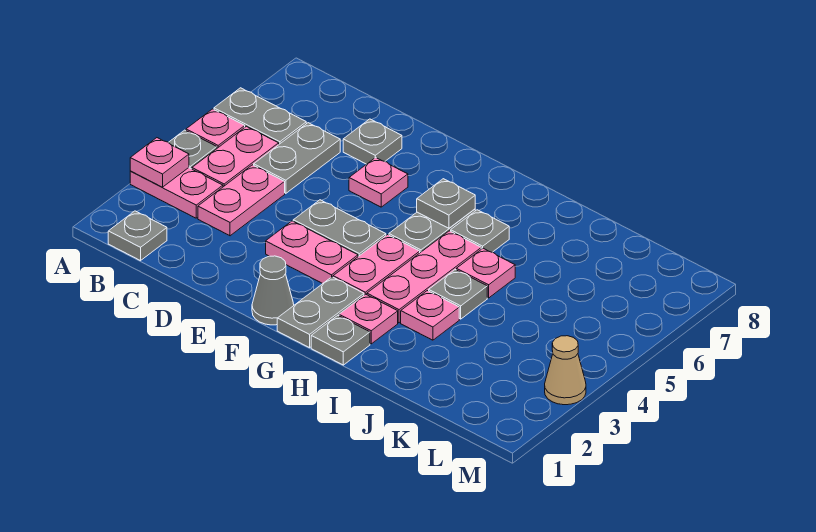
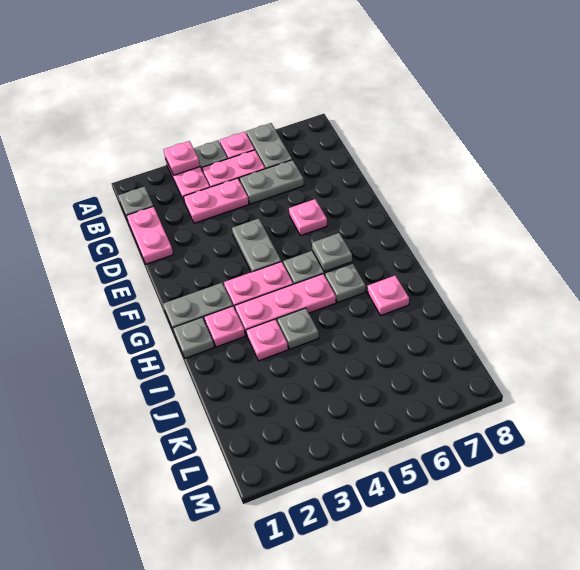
grey 1x1 plate [343,119,402,164] -> none
pink 1x2 plate [266,221,358,284] -> pink 1x2 plate moved to [126,206,173,264]
grey 1x1 cone [252,256,294,325] -> none
pink 1x1 plate [457,248,515,298] -> pink 1x1 plate moved to [367,276,409,315]
tan 1x1 cone [545,336,586,405] -> none

